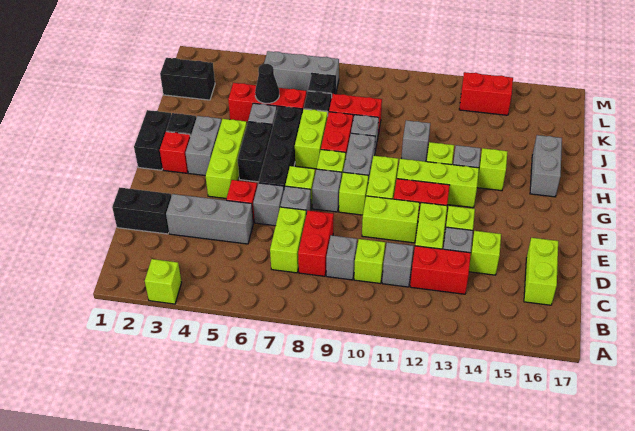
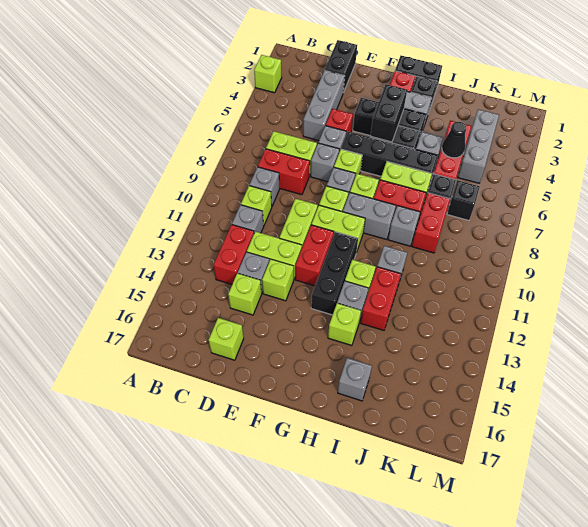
lime 1x2 brick [524,238,558,305] -> lime 1x1 brick [209,318,244,360]
lime 1x3 brick [206,119,247,198] -> black 1x3 brick [353,98,426,138]
lime 1x3 brick [397,159,479,208] -> black 1x3 brick [311,232,358,315]
grey 1x2 brick [530,135,562,197] -> grey 1x1 brick [338,358,372,401]
black 1x2 brick [160,58,215,100] -> black 1x2 brick moved to [371,84,407,142]
grey 1x3 brick [264,51,339,94] -> grey 1x3 brick moved to [458,109,499,183]
red 1x2 brick [459,72,513,115] -> red 1x2 brick moved to [361,267,401,330]

